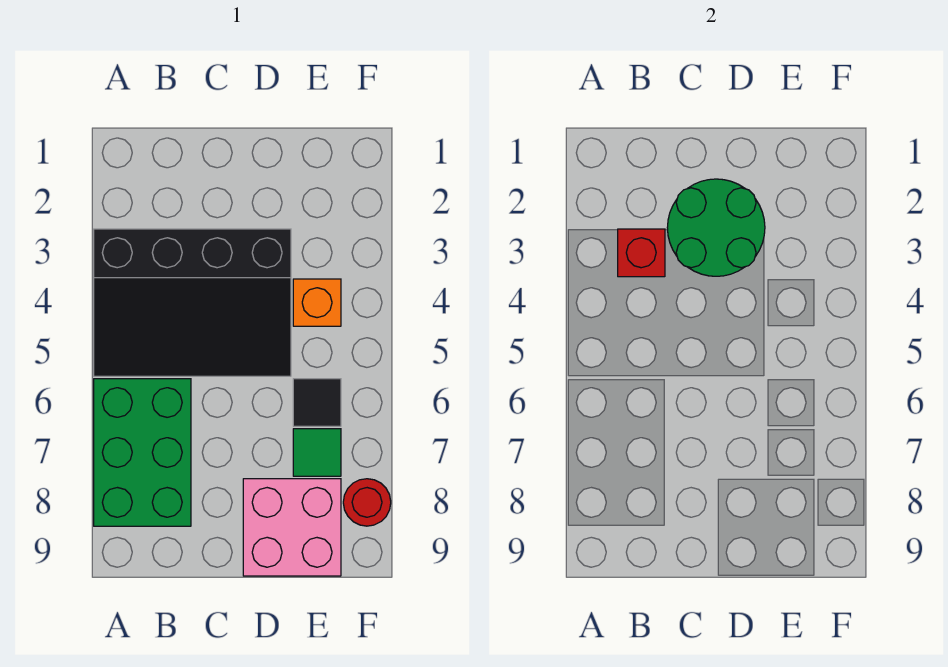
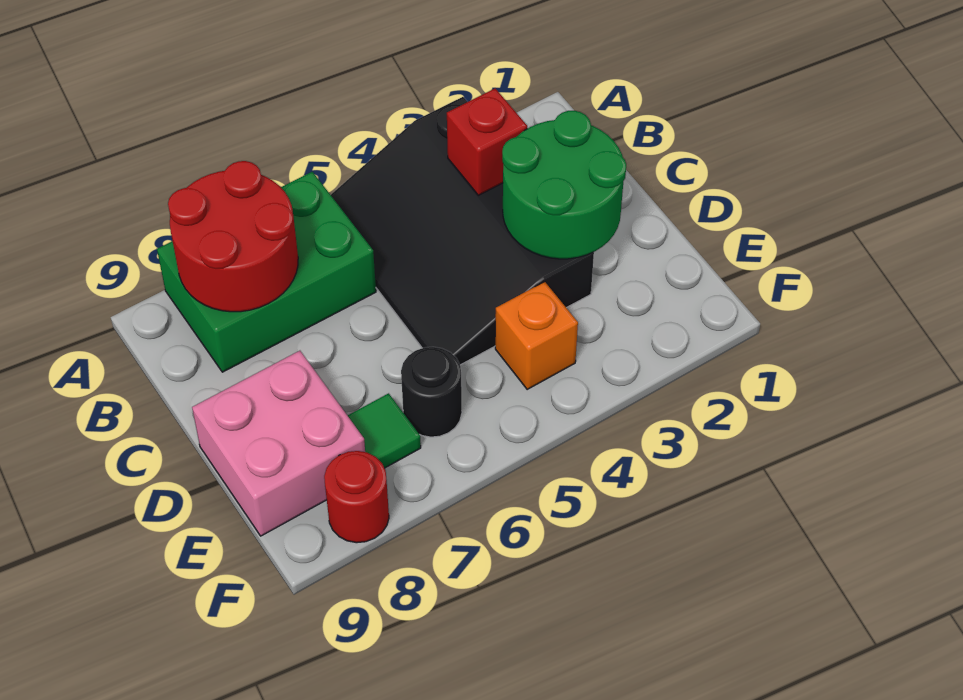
none -> red 2x2 round brick [168,161,298,312]
black 1x1 tile [293,379,341,426] -> black 1x1 round brick [401,347,462,437]

